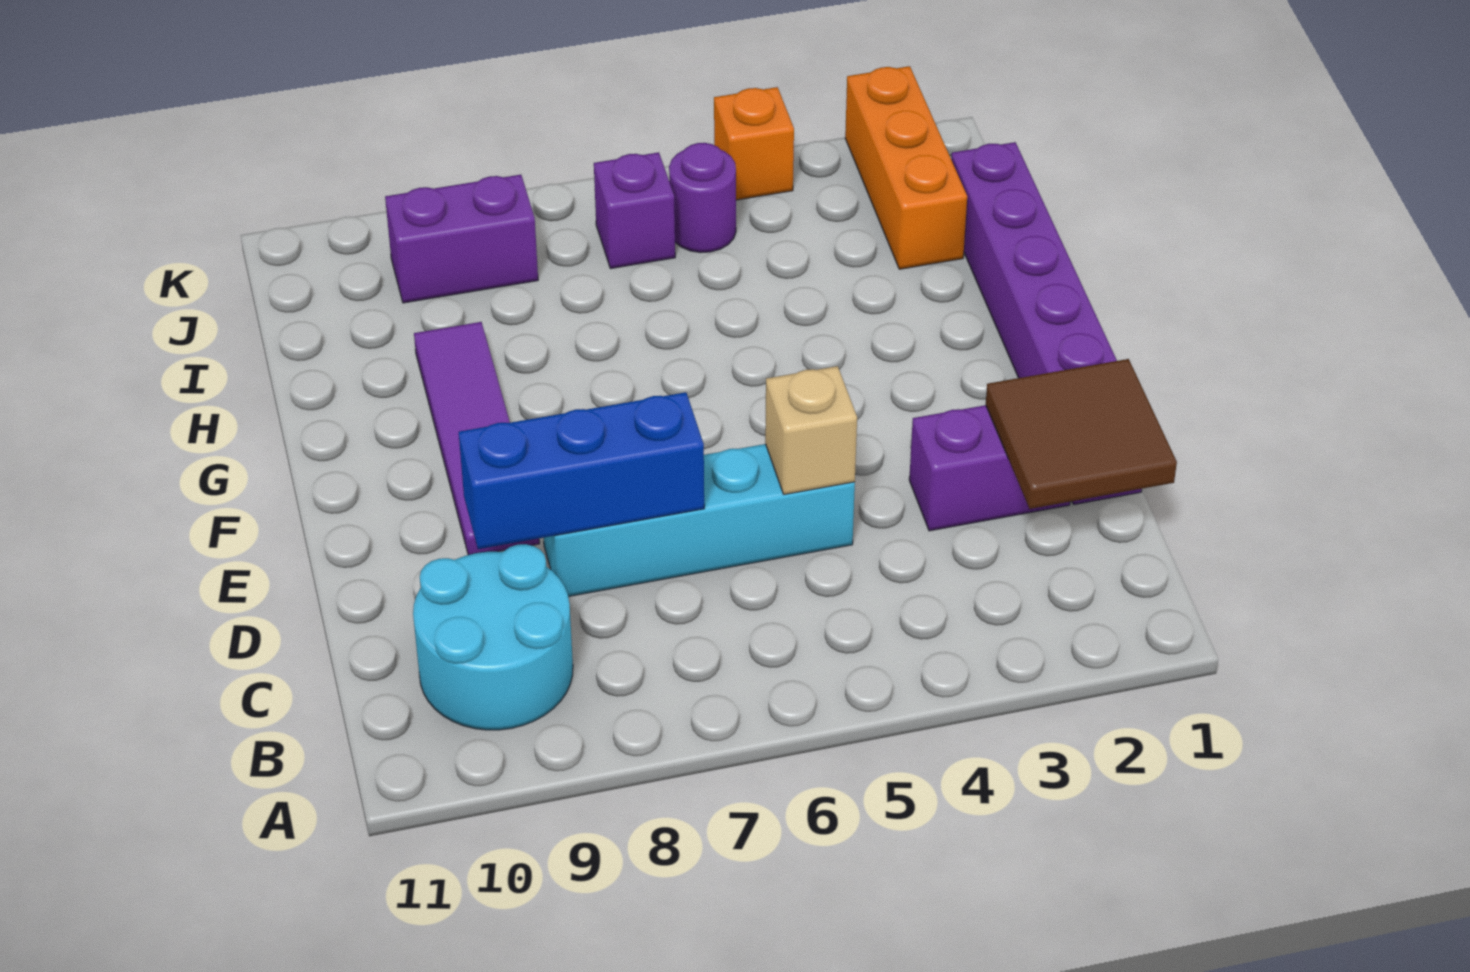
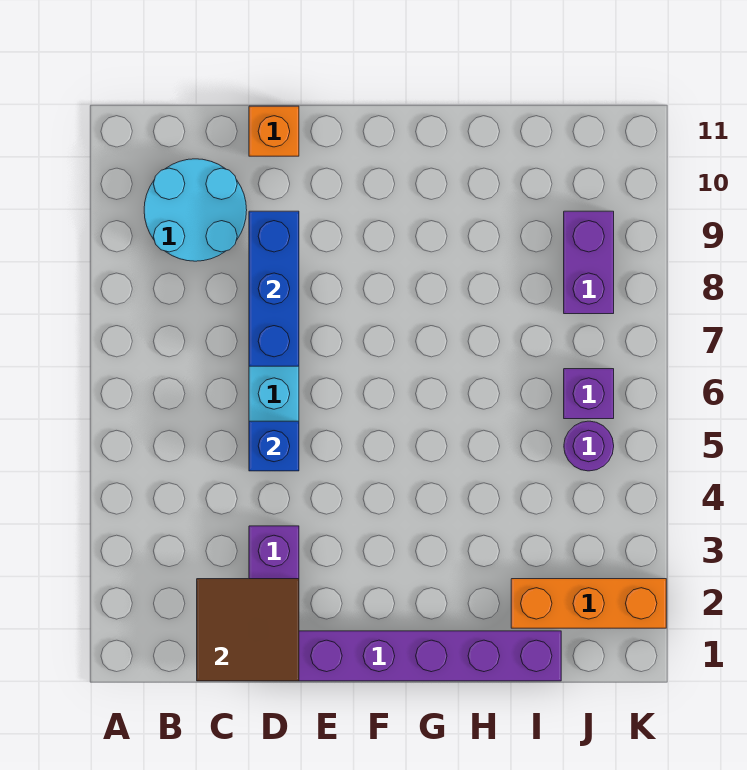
tan 1x1 brick [765,366,857,494] -> blue 1x1 brick [249,421,299,471]
purple 1x4 tile [414,322,540,555] -> none
orange 1x1 brick [714,87,794,200] -> orange 1x1 brick moved to [249,106,299,156]

